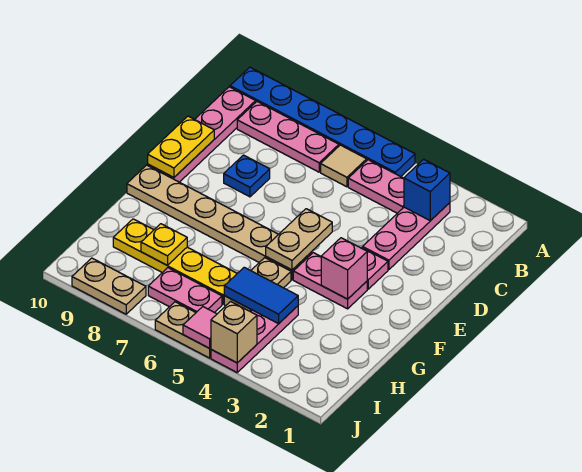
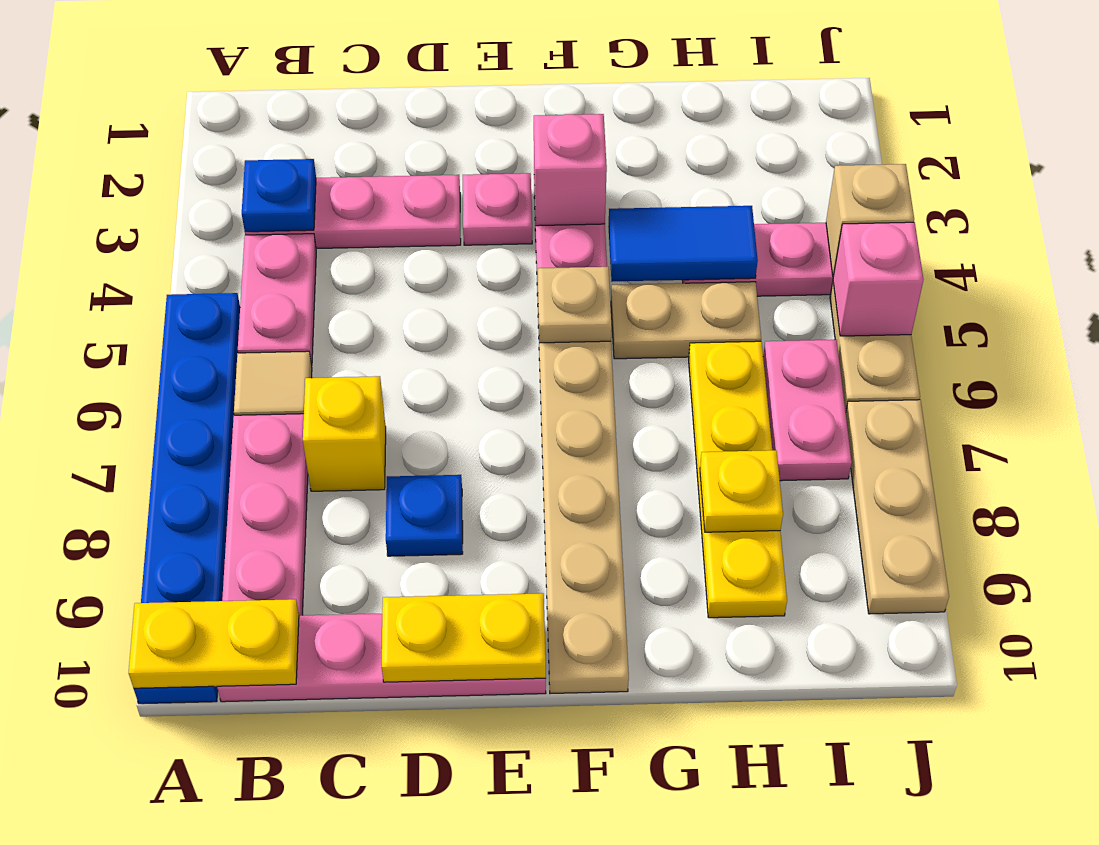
none -> yellow 1x2 plate [129,599,299,688]
blue 1x1 brick [404,159,450,221] -> blue 1x1 plate [242,159,316,232]
none -> yellow 1x1 brick [303,376,386,491]
tan 1x2 plate [266,209,332,270] -> tan 1x1 plate [538,267,612,343]
blue 1x2 tile [224,267,298,324] -> blue 1x2 tile turned to [608,206,758,282]
pink 1x1 tile [183,307,217,348] -> pink 1x1 brick [833,222,923,336]
tan 1x2 plate [72,258,146,314] -> tan 1x3 plate [846,400,949,614]

